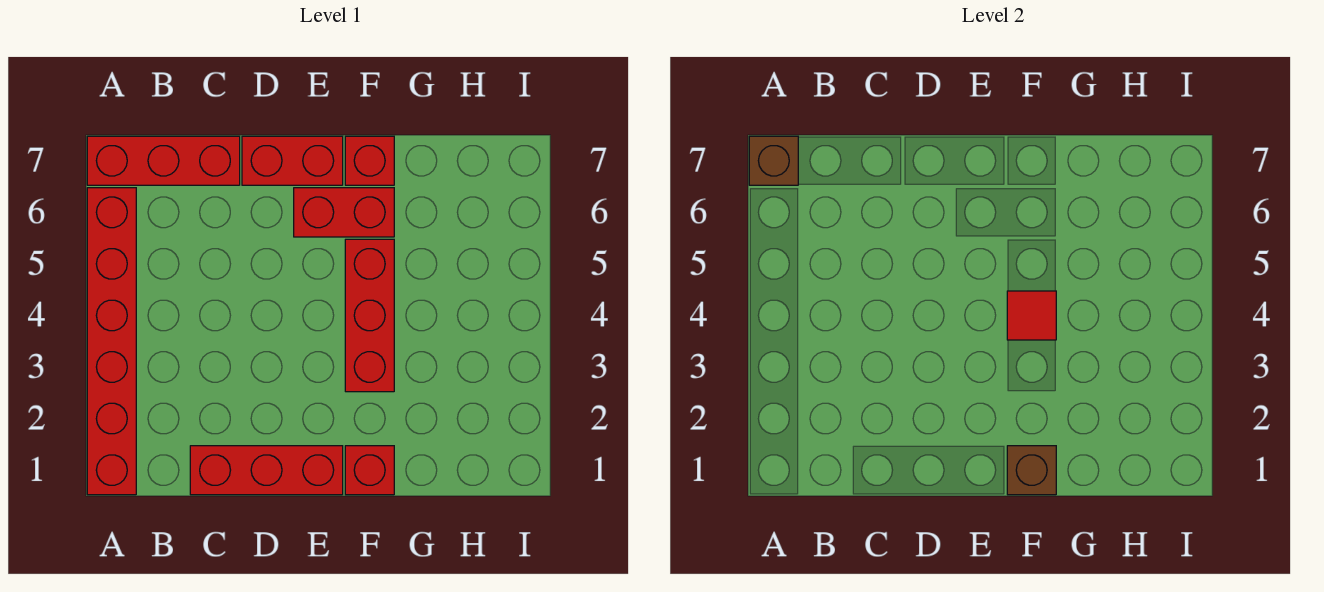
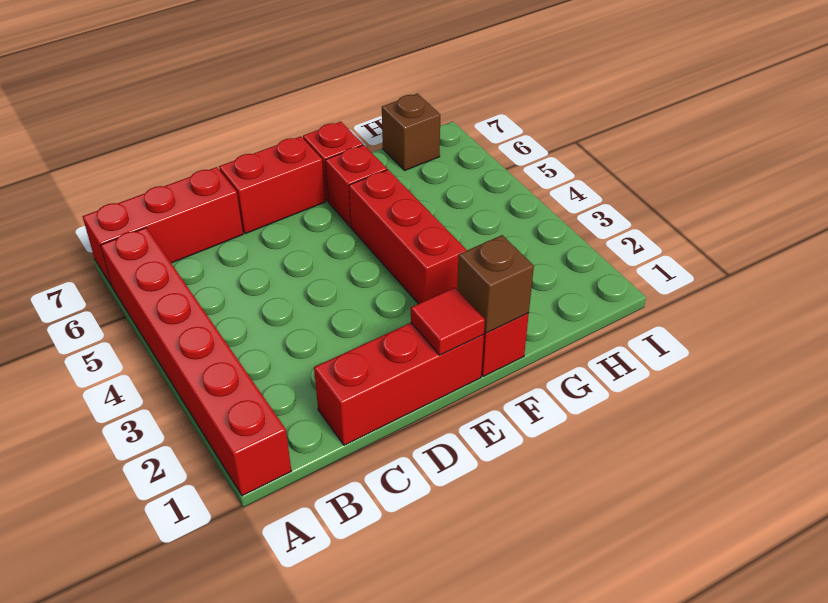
brown 1x1 brick [749,136,798,185] -> brown 1x1 brick moved to [382,94,440,171]
red 1x2 brick [294,188,394,237] -> red 1x1 brick [325,145,387,227]
red 1x1 tile [1007,291,1056,340] -> red 1x1 tile moved to [411,288,485,355]

